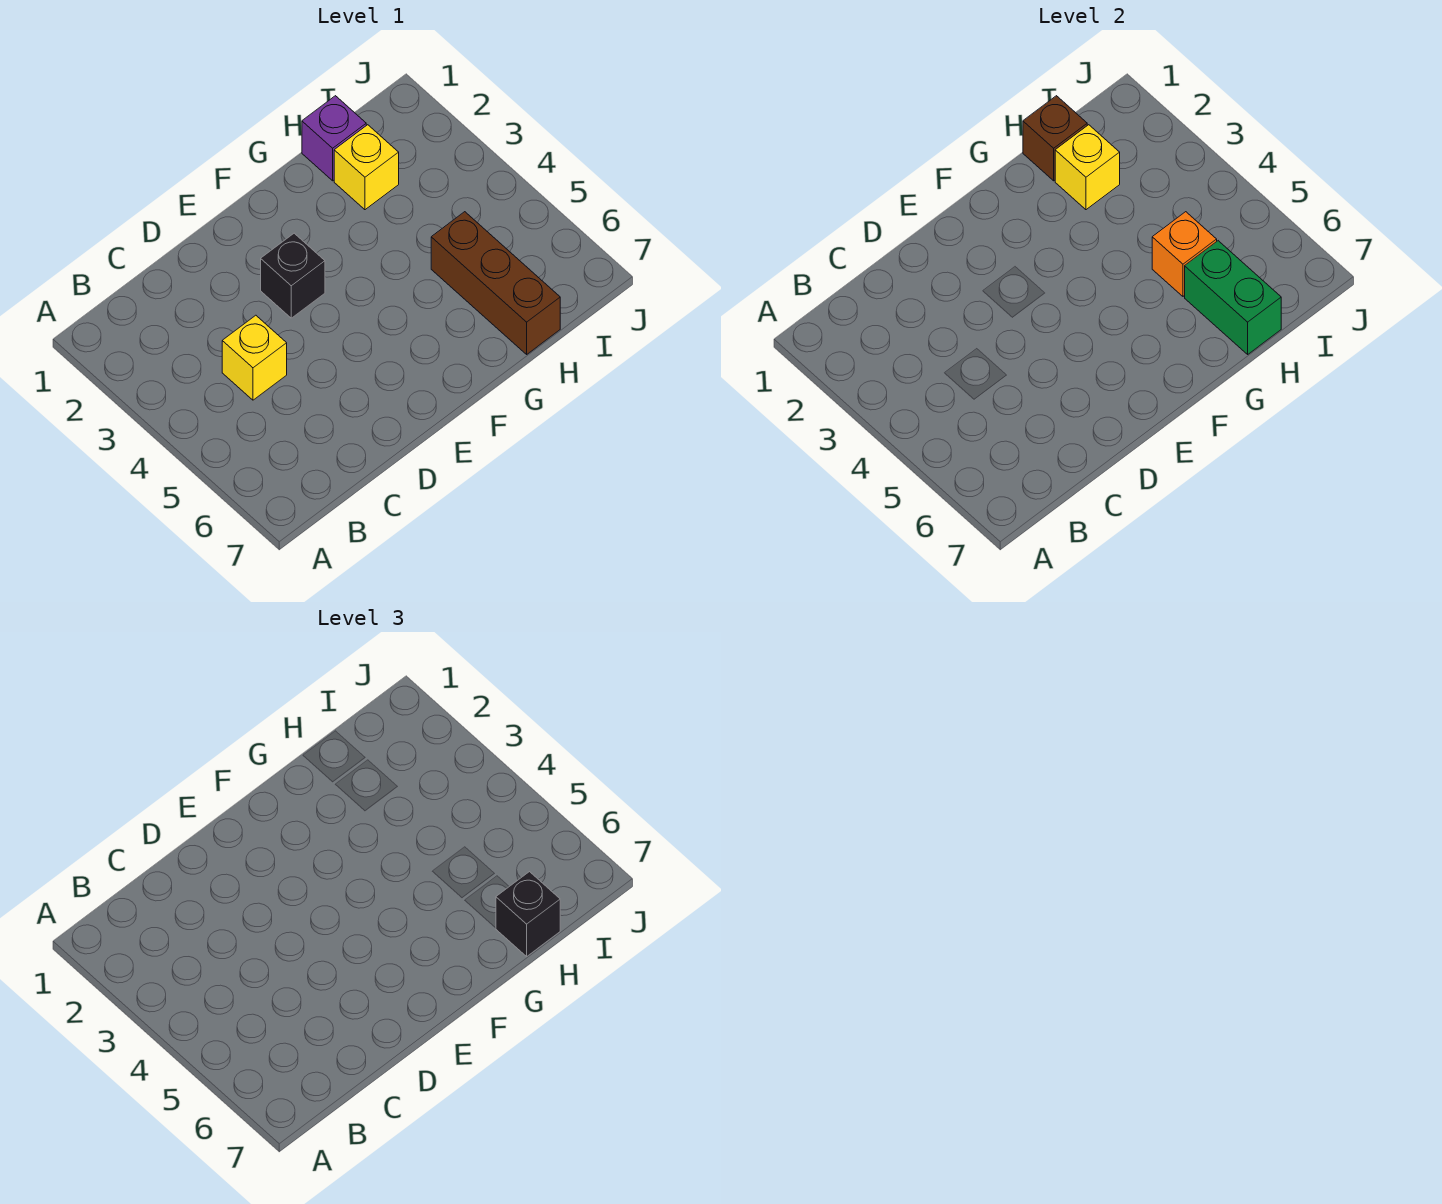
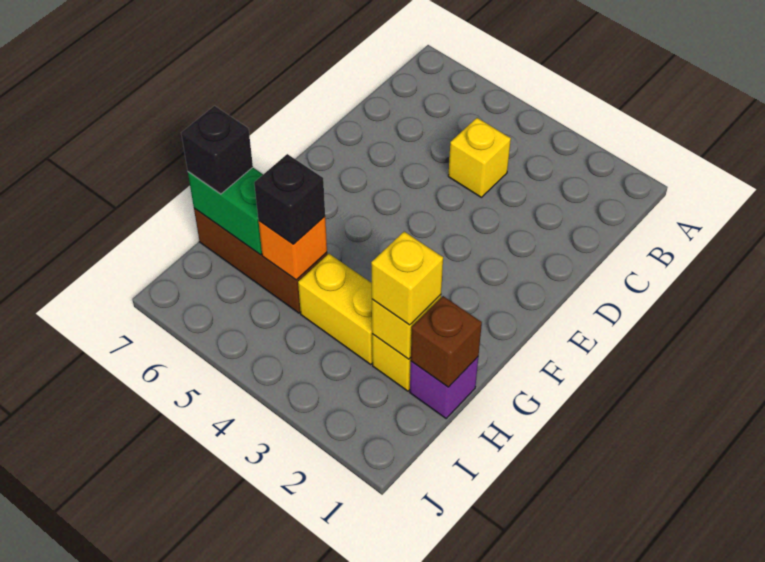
black 1x1 brick [261,233,325,318] -> black 1x1 brick moved to [254,154,325,244]
none -> yellow 1x1 brick [371,232,443,325]
none -> yellow 1x2 brick [298,254,372,364]

